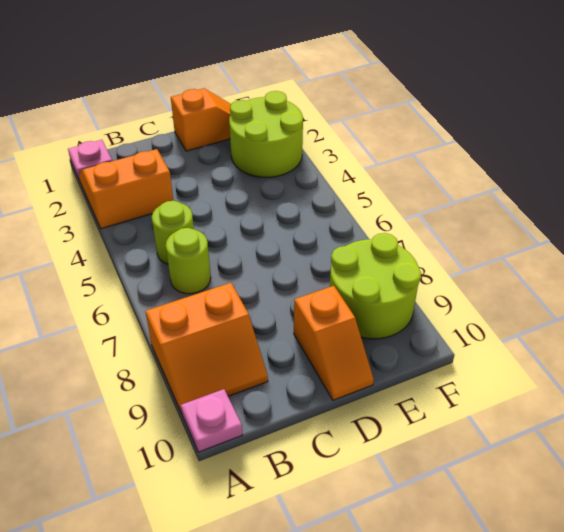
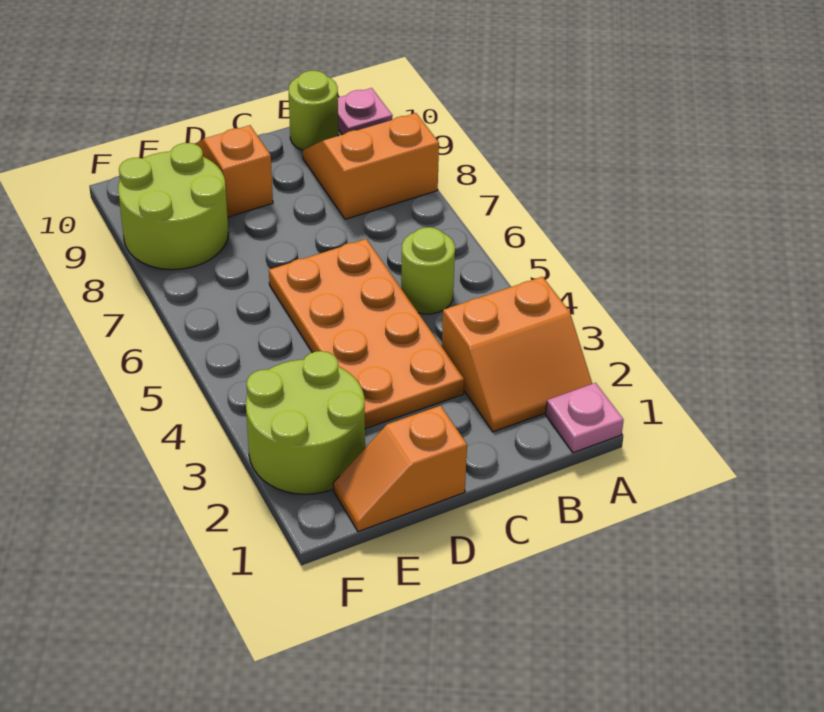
lime 1x1 round brick [166,228,211,294] -> lime 1x1 round brick moved to [289,71,338,150]
none -> orange 2x4 plate [269,239,464,429]

